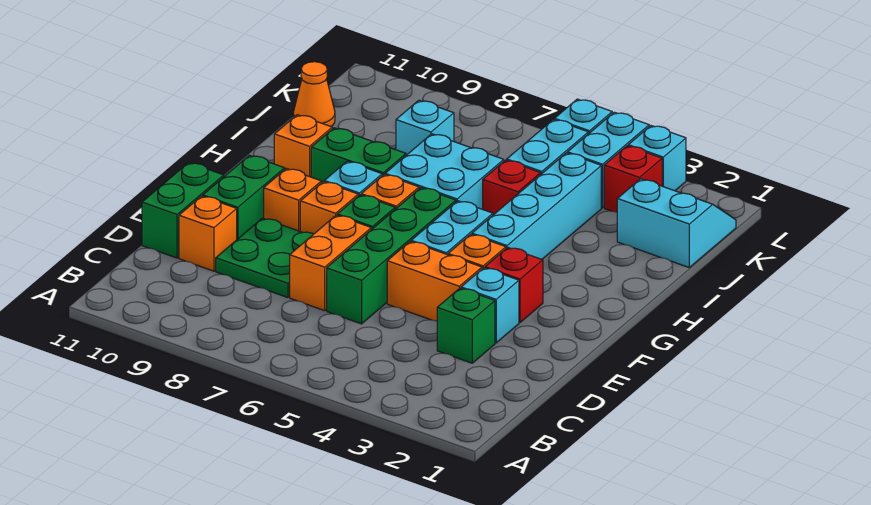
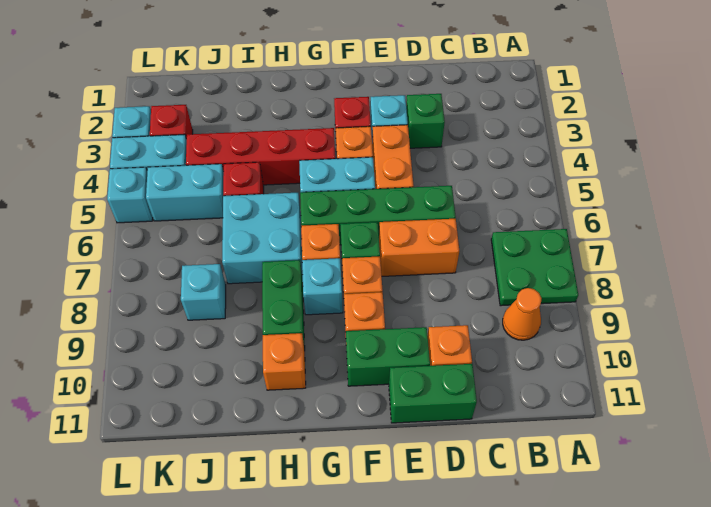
green 2x2 plate [216,218,313,298] -> green 2x2 plate moved to [491,229,578,306]
cyan 1x4 brick [472,153,601,259] -> red 1x4 brick [186,128,335,185]
cyan 2x2 slope [617,179,736,267] -> none
orange 1x1 cone [293,62,335,127] -> orange 1x1 cone moved to [503,288,542,340]

